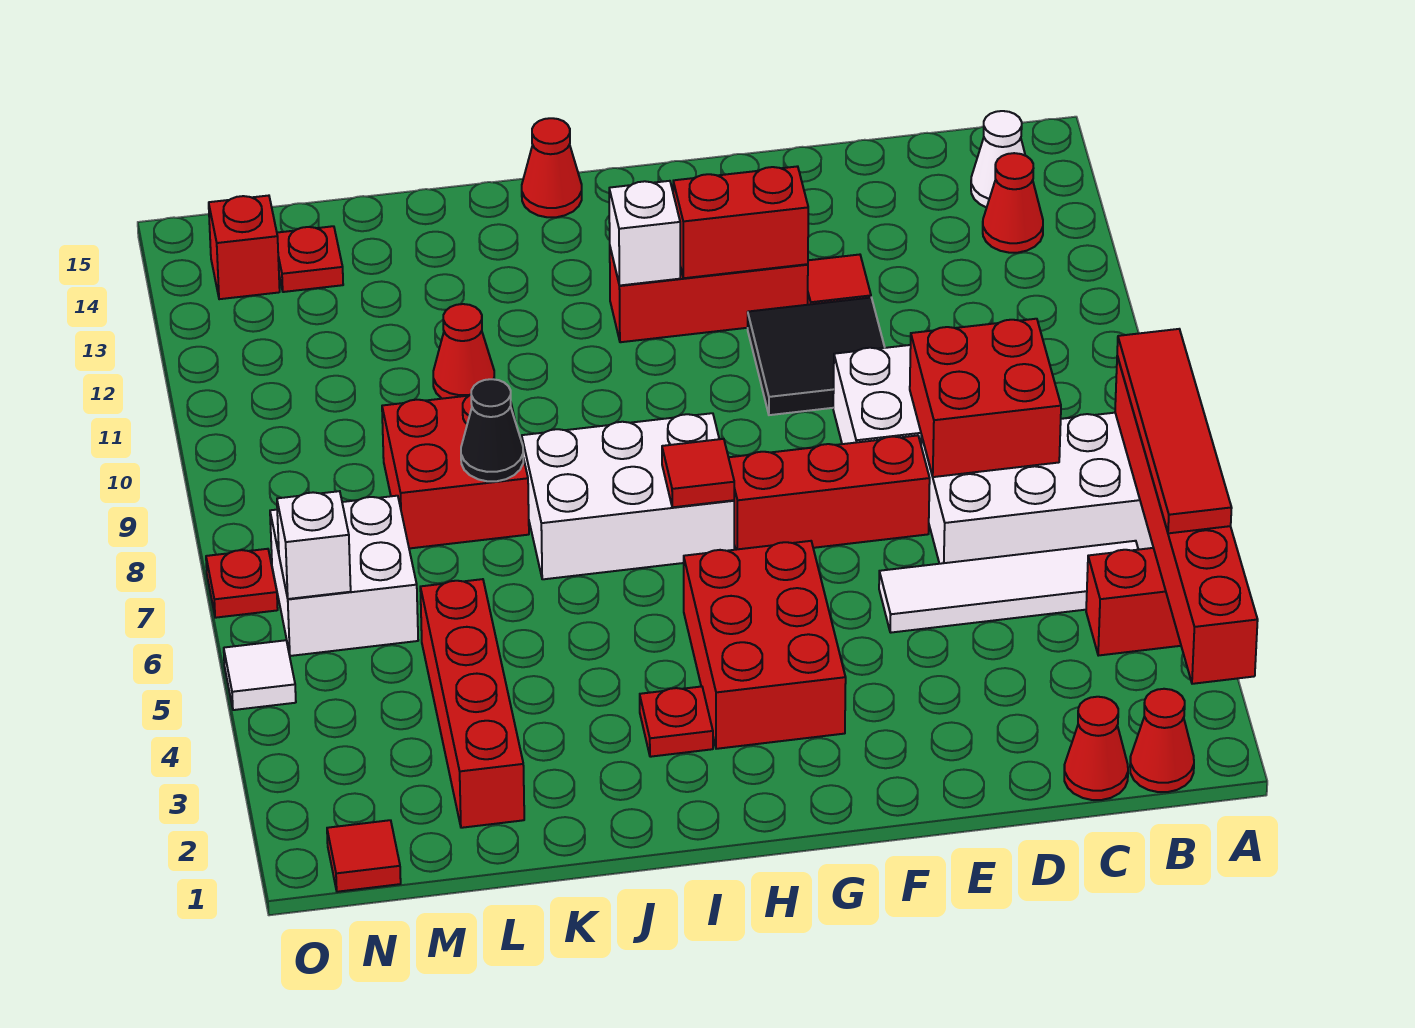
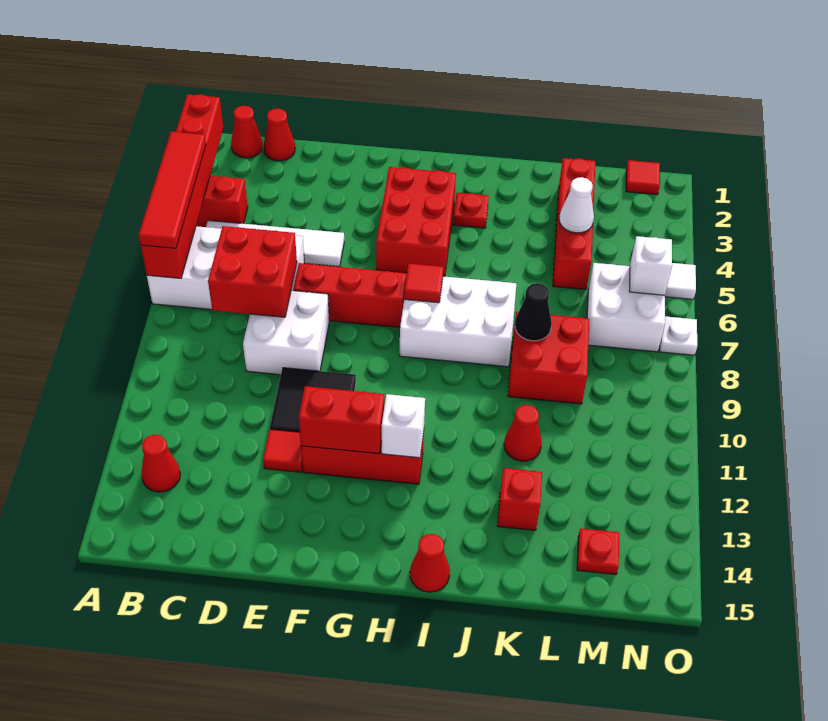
white 1x1 cone [971,111,1025,207] -> white 1x1 cone moved to [559,177,594,233]
red 1x1 brick [209,196,280,299] -> red 1x1 brick moved to [497,468,542,530]
red 1x1 plate [206,549,278,618] -> white 1x1 plate [660,316,697,355]

